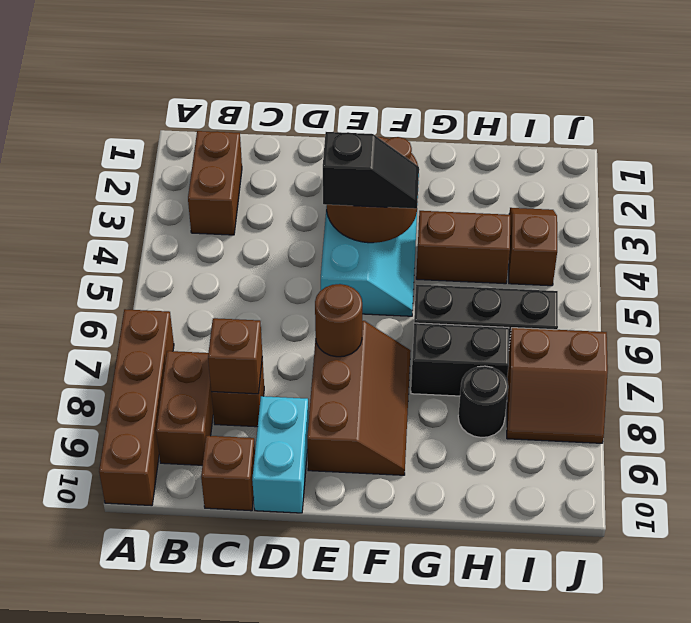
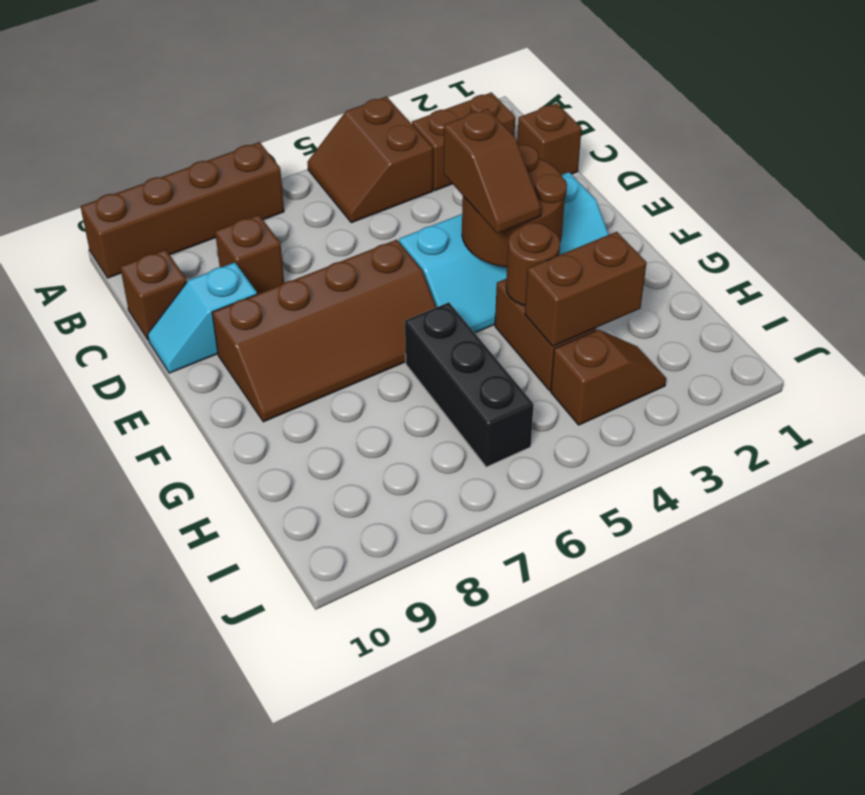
brown 1x2 brick [156,351,213,465] -> brown 1x2 brick moved to [525,232,647,346]
brown 1x1 brick [208,318,262,394] -> brown 1x1 brick moved to [517,103,582,175]
cyan 1x2 brick [252,396,309,513] -> cyan 1x2 slope [148,262,257,373]
black 1x2 slope [323,132,419,209] -> brown 1x2 slope [444,109,541,234]
brown 2x3 slope [307,321,411,475] -> brown 2x4 slope [212,240,436,422]
brown 1x1 round brick [315,284,362,357] -> brown 1x1 round brick moved to [506,223,560,305]
black 1x2 brick [411,323,509,396] -> none
black 1x1 round brick [458,366,508,438] -> none
brown 2x2 slope [507,328,608,443] -> brown 2x2 slope moved to [307,97,433,223]

